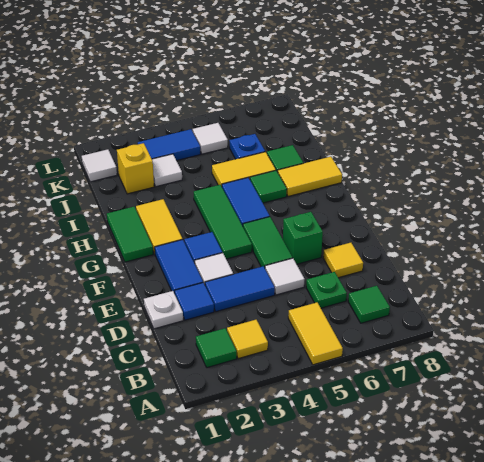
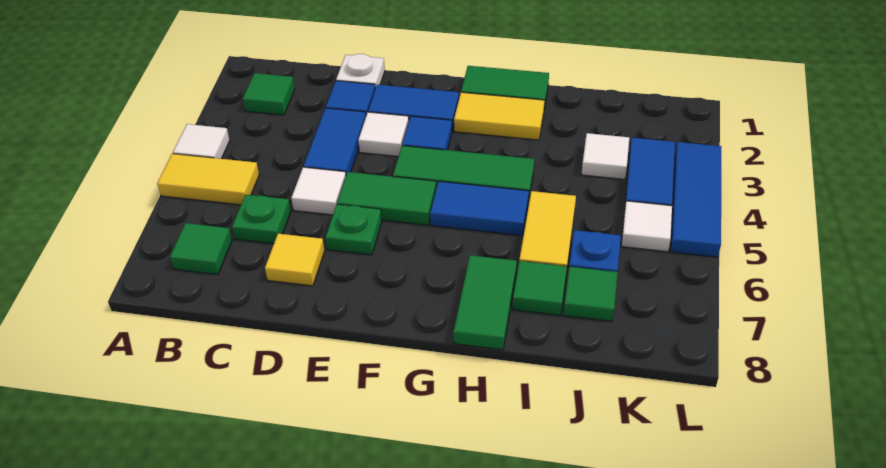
yellow 1x1 tile [227,320,268,359] -> none
green 1x1 brick [283,212,323,264] -> green 1x1 plate [326,204,382,255]
green 1x1 tile [250,171,287,203] -> green 1x1 tile moved to [564,266,618,322]
yellow 1x2 tile [278,157,342,196] -> green 1x2 tile [454,255,517,350]
yellow 1x1 brick [117,143,154,194] -> none
white 1x1 tile [82,149,117,182] -> white 1x1 tile moved to [173,124,230,159]
none -> blue 1x3 tile [671,142,721,257]

